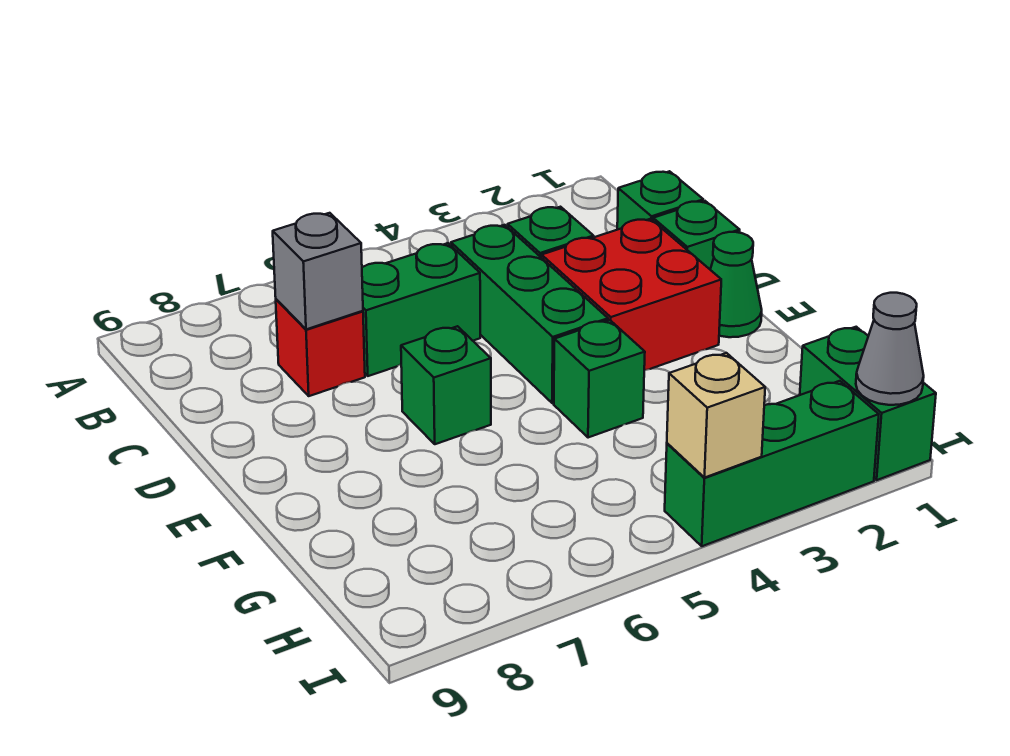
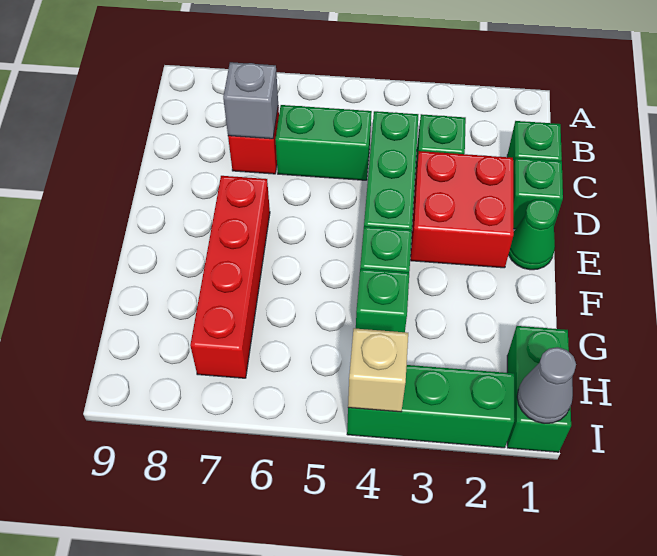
green 1x1 brick [401,326,491,444] -> green 1x1 brick moved to [356,269,409,332]
none -> red 1x4 brick [190,176,270,378]

